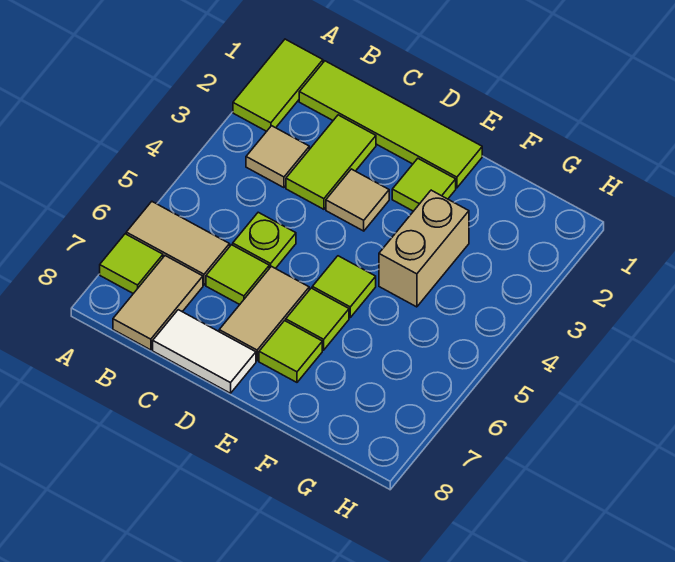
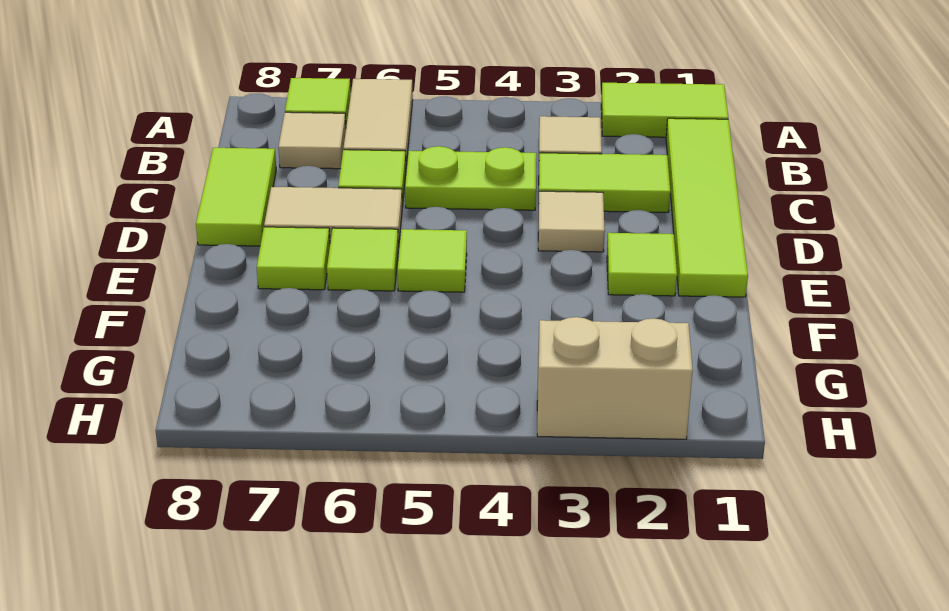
tan 1x2 tile [113,256,203,350] -> tan 1x1 tile [278,112,346,169]
lime 1x1 plate [233,212,296,269] -> lime 1x2 plate [405,146,536,210]
white 1x2 tile [153,310,256,393] -> lime 1x2 tile [196,148,276,246]
tan 1x2 brick [379,190,469,307] -> tan 1x2 brick moved to [537,317,693,439]

